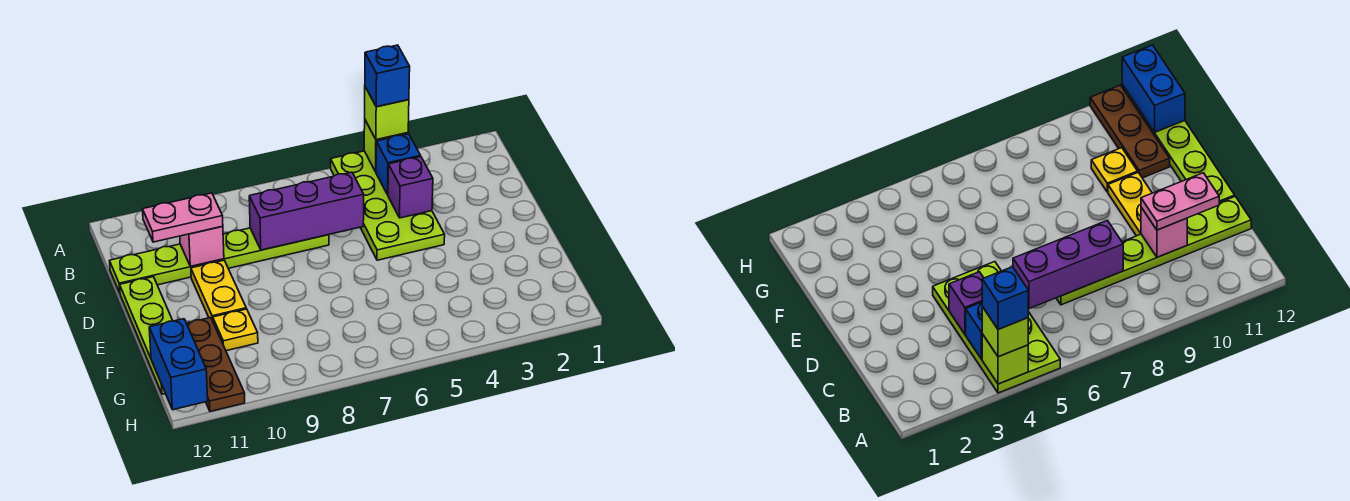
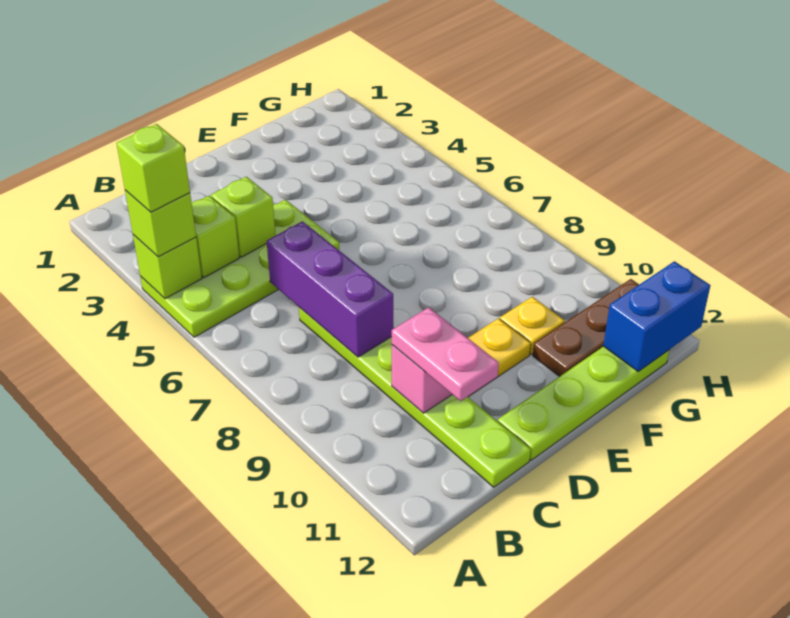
blue 1x1 brick [365,45,410,107] -> lime 1x1 brick [116,124,190,212]
blue 1x1 brick [376,134,421,195] -> lime 1x1 brick [192,196,239,277]
purple 1x1 brick [388,157,433,218] -> lime 1x1 brick [211,177,276,257]

